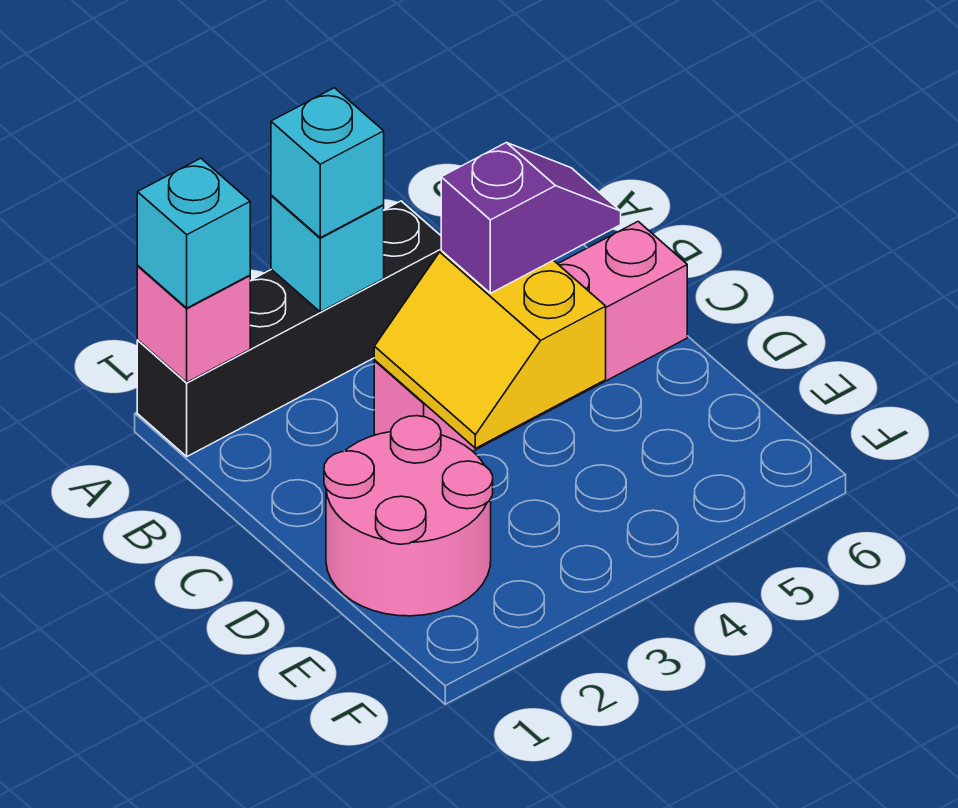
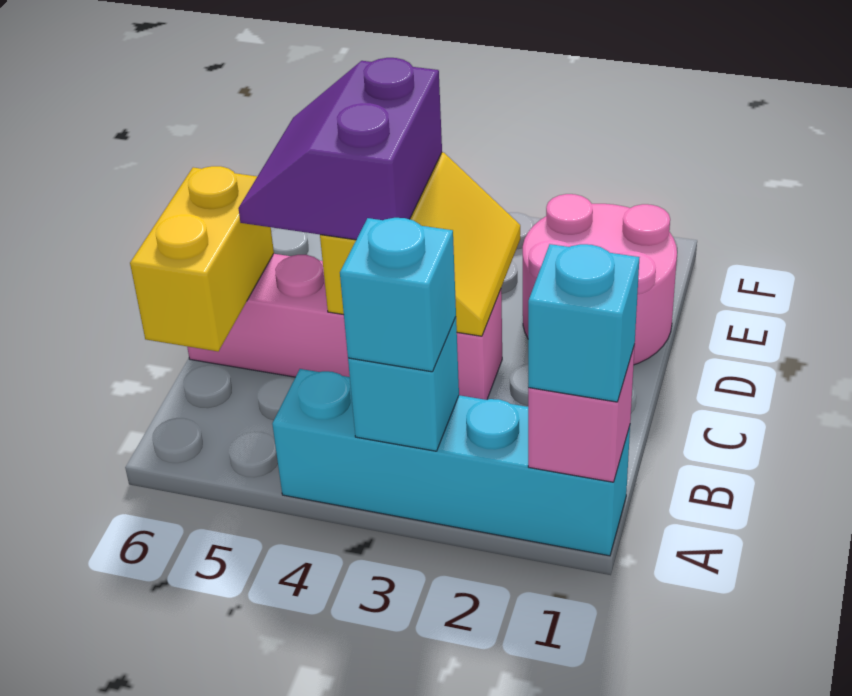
black 1x4 brick [137,201,441,456] -> cyan 1x4 brick [272,369,630,556]
none -> yellow 1x2 brick [130,166,274,351]
purple 1x2 slope [441,143,621,293] -> purple 2x2 slope [238,58,442,240]

